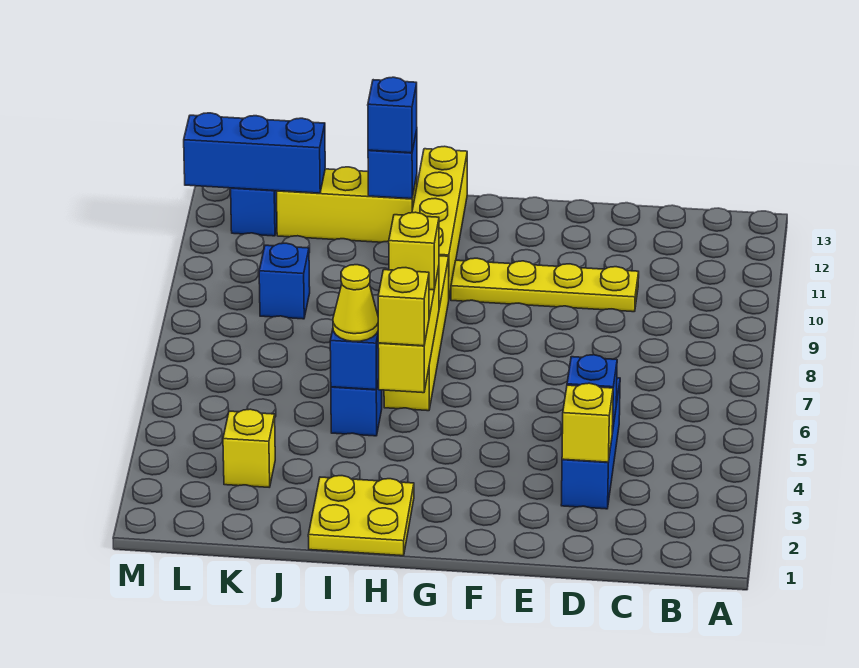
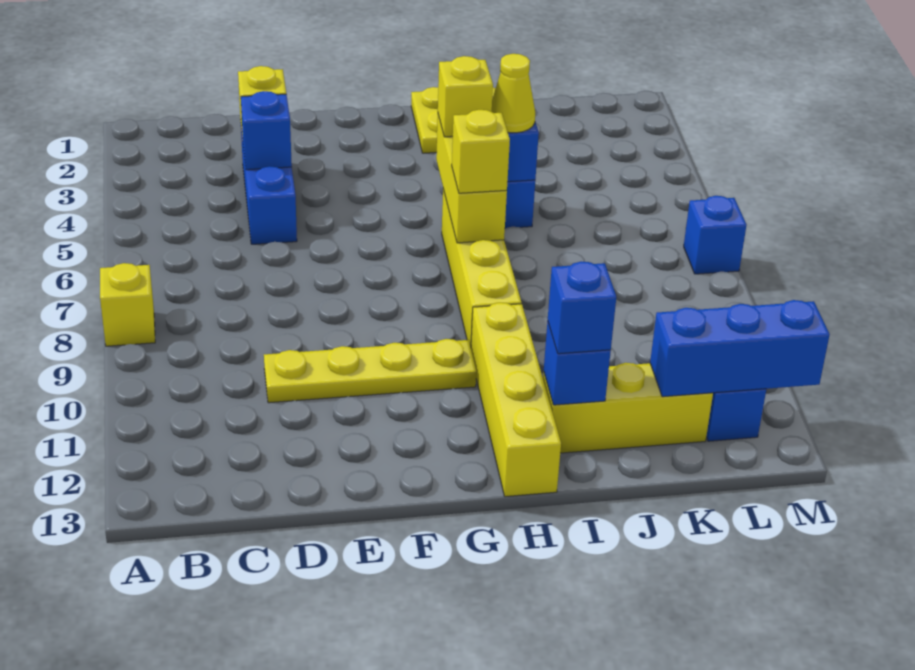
yellow 1x1 brick [223,409,275,487] -> yellow 1x1 brick moved to [100,263,155,346]
blue 1x1 brick [259,243,310,319] -> blue 1x1 brick moved to [684,196,746,274]

